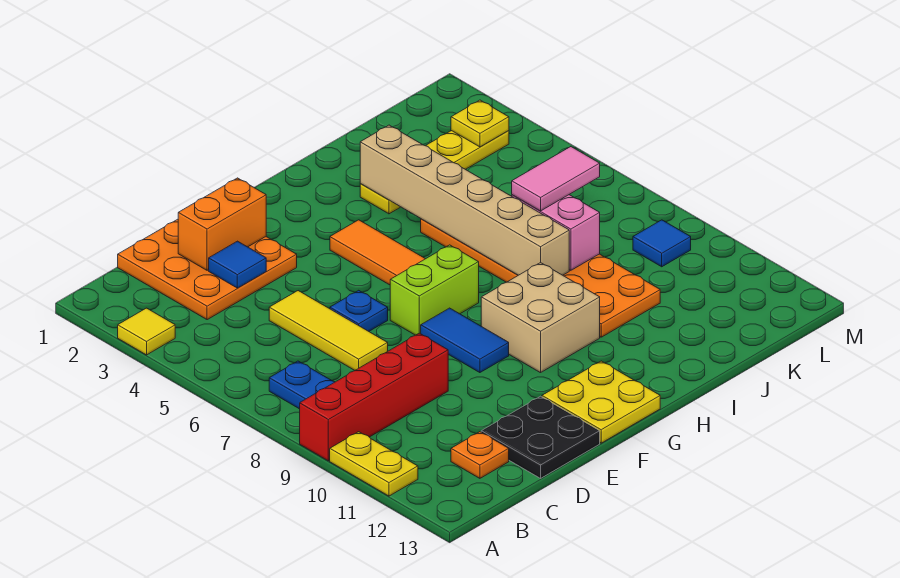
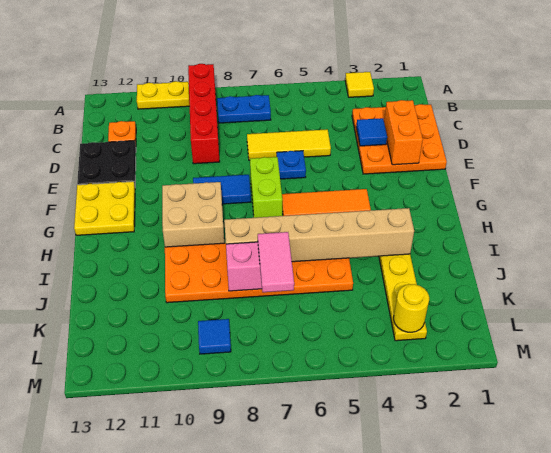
yellow 1x1 plate [451,100,509,147] -> yellow 1x1 round brick [394,284,429,332]

